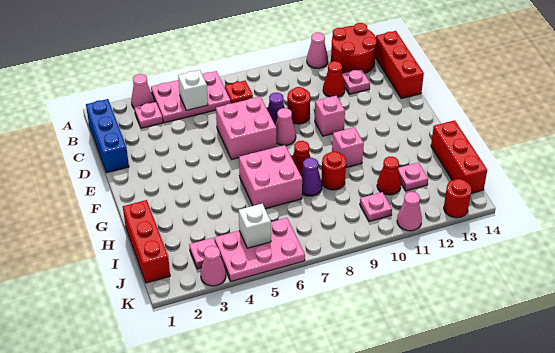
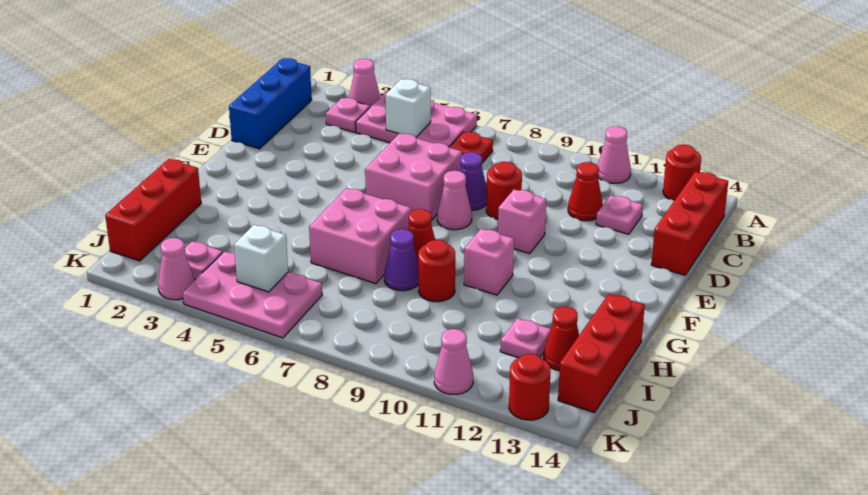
red 2x2 round brick [331,23,377,73] -> red 1x1 round brick [663,145,701,201]
red 1x1 cone [377,157,401,195] -> red 1x1 cone moved to [544,306,579,371]
pink 1x1 plate [360,192,392,222] -> none

